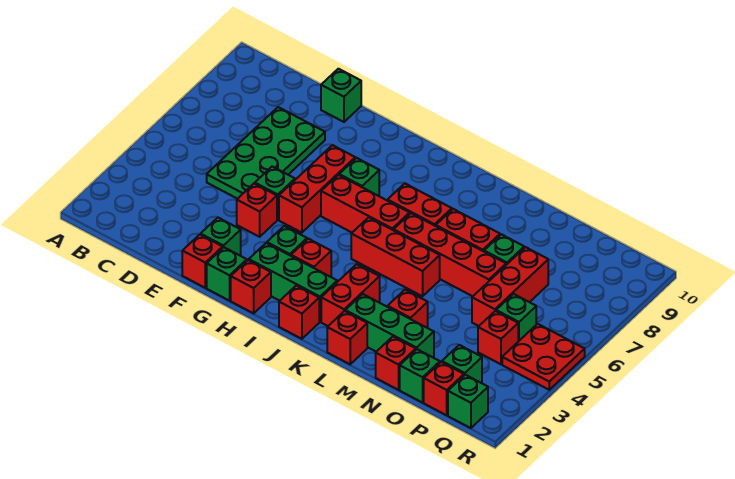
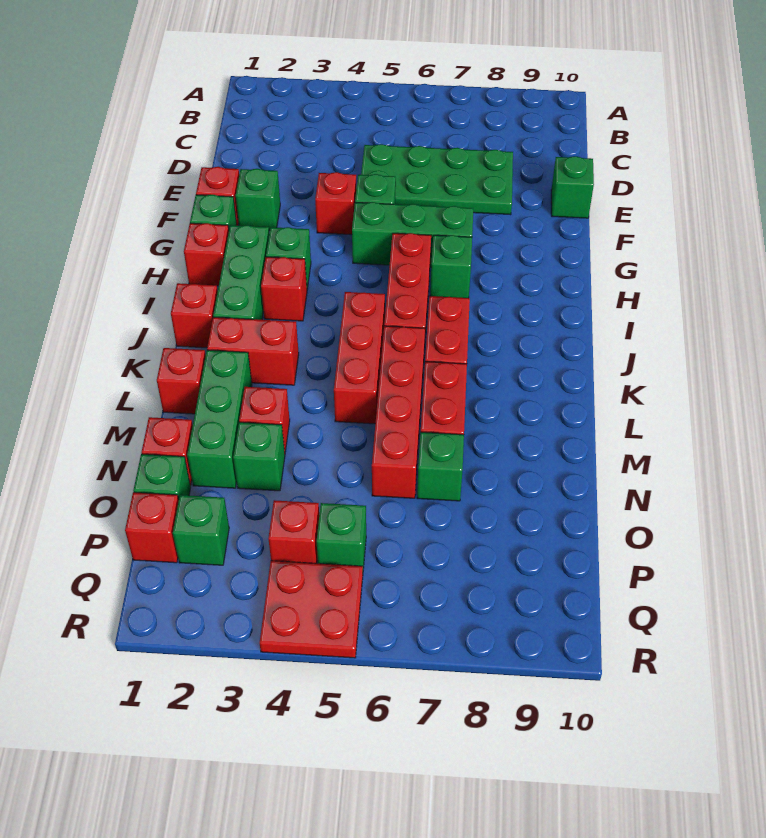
red 1x3 brick [279,145,355,233] -> green 1x3 brick [352,202,473,267]
red 1x3 brick [472,247,548,326] -> none
green 1x1 brick [448,375,488,428] -> green 1x1 brick moved to [233,422,285,491]

